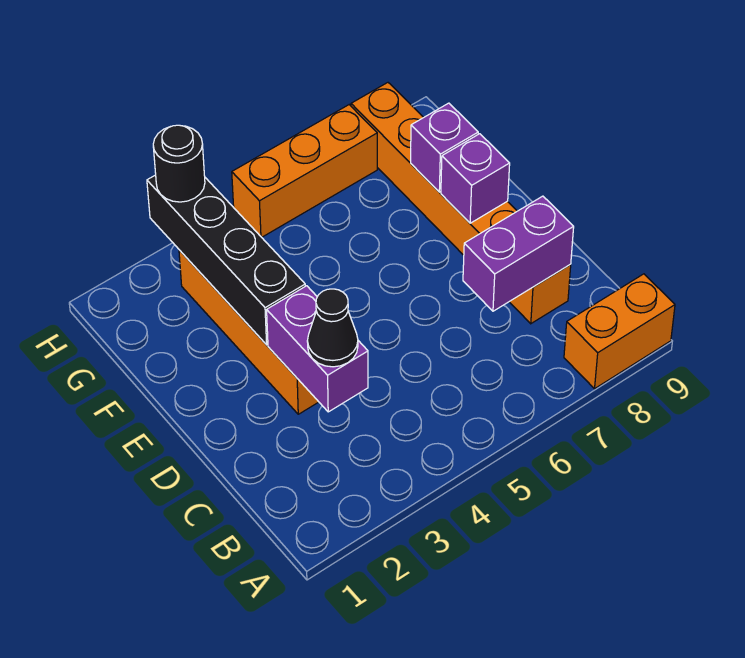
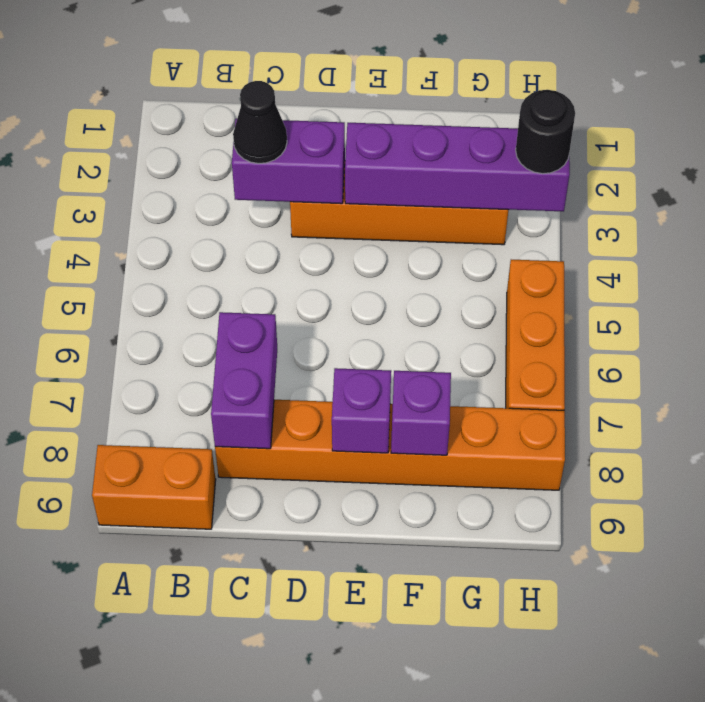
orange 1x2 brick [564,274,675,389] -> orange 1x2 brick turned to [92,445,216,529]
black 1x4 brick [147,175,305,345] -> purple 1x4 brick [345,123,570,211]

